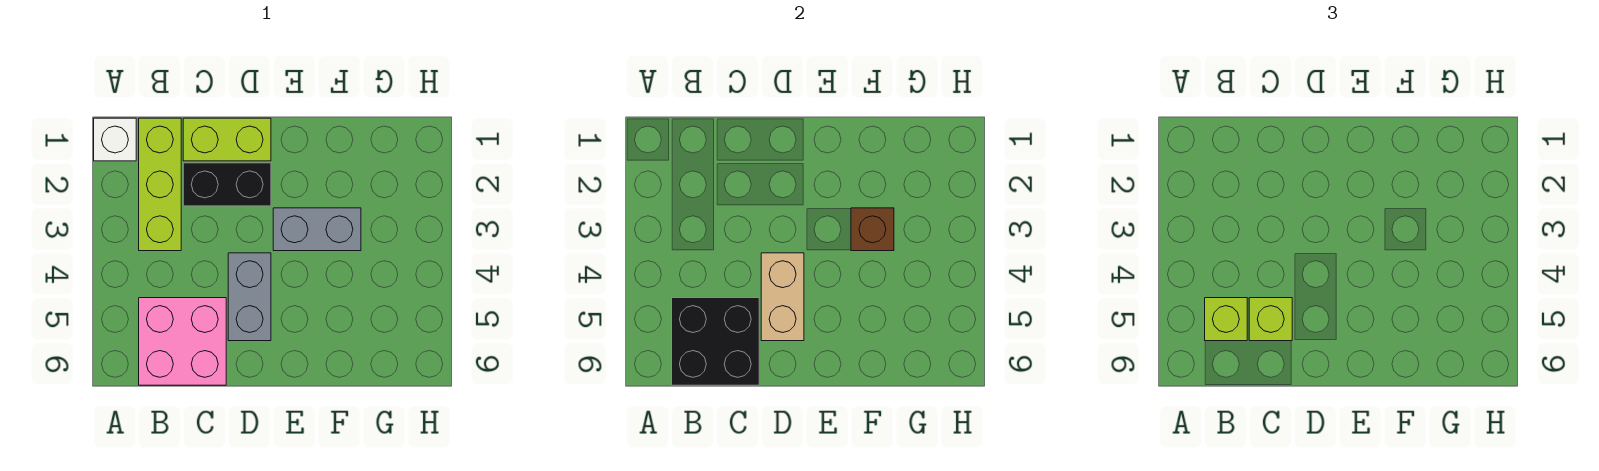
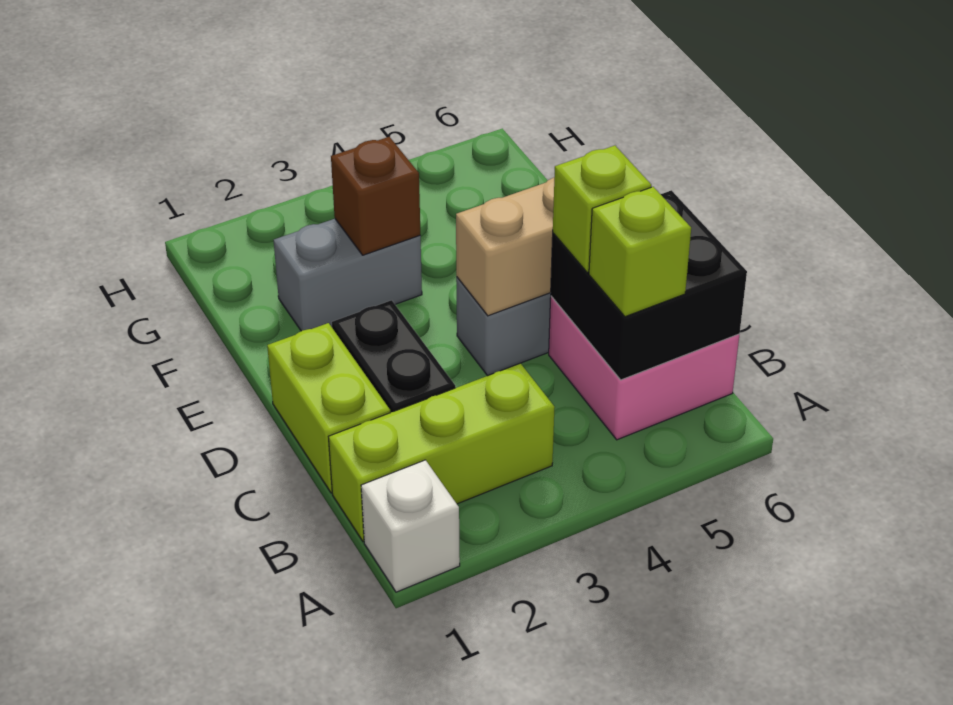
grey 1x2 brick [273,208,361,251] -> grey 1x2 brick turned to [274,219,422,331]

